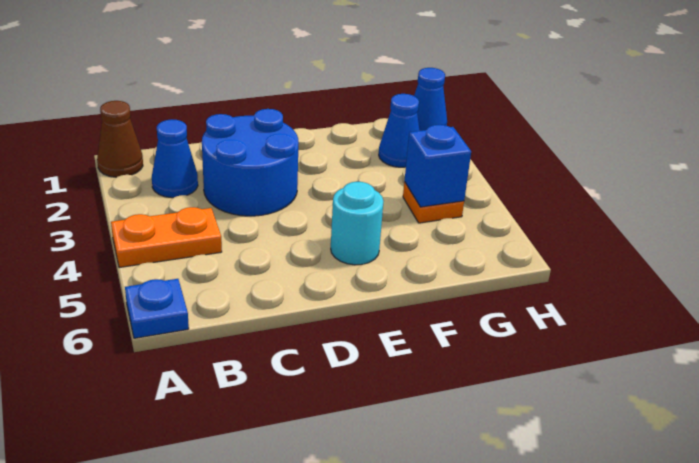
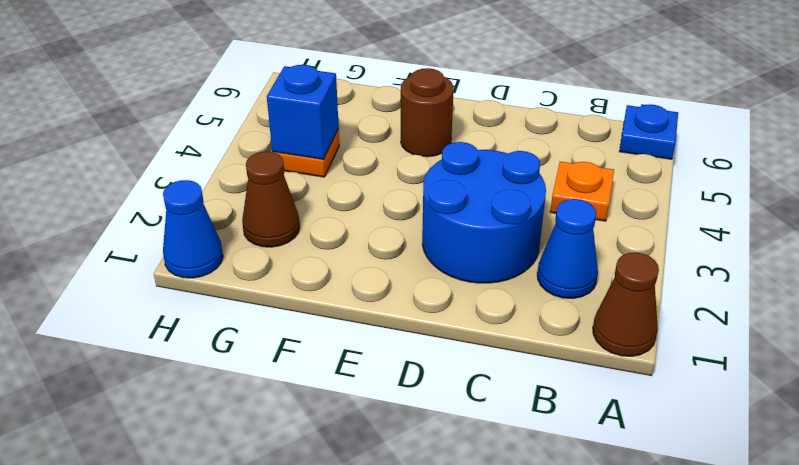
orange 1x2 plate [111,207,222,268] -> orange 1x1 plate [550,162,614,221]
cyan 1x1 round brick [331,182,383,265] -> brown 1x1 round brick [401,68,454,157]
blue 1x1 cone [379,94,420,167] -> brown 1x1 cone [242,152,300,247]

